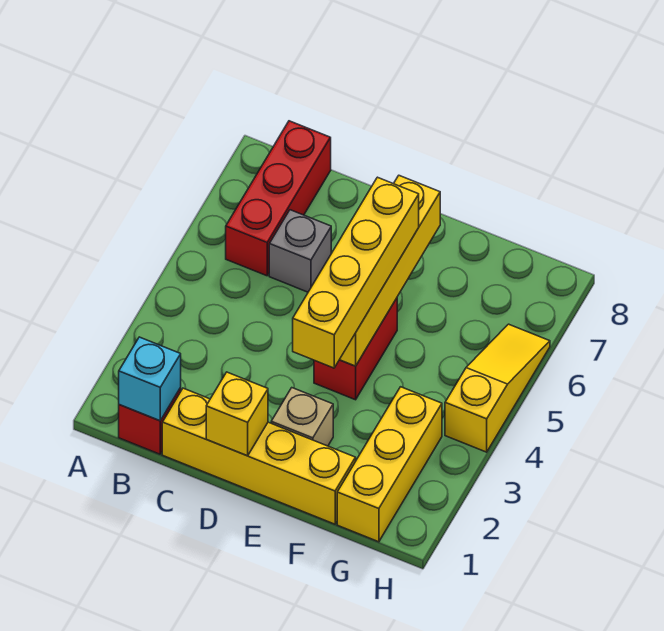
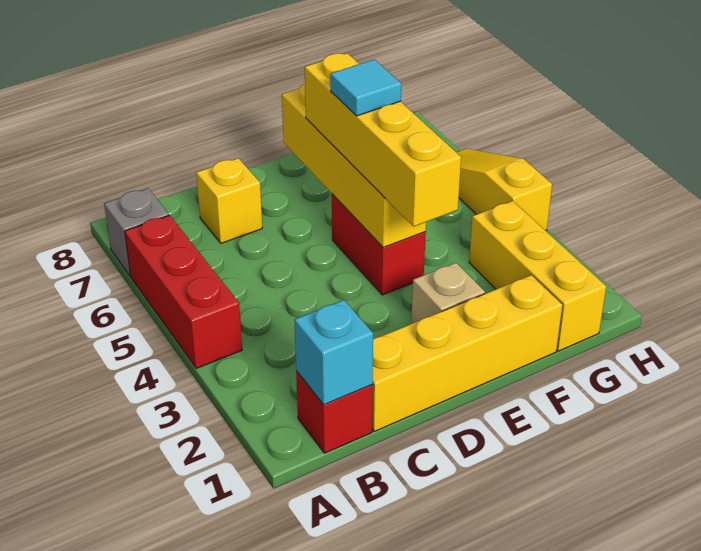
red 1x3 brick [226,121,331,276] -> red 1x3 brick moved to [125,215,242,368]
grey 1x1 brick [269,210,331,292] -> grey 1x1 brick moved to [104,188,169,276]
yellow 1x1 brick [206,372,268,456] -> yellow 1x1 brick moved to [196,158,262,243]
none -> cyan 1x1 tile [330,59,401,116]

